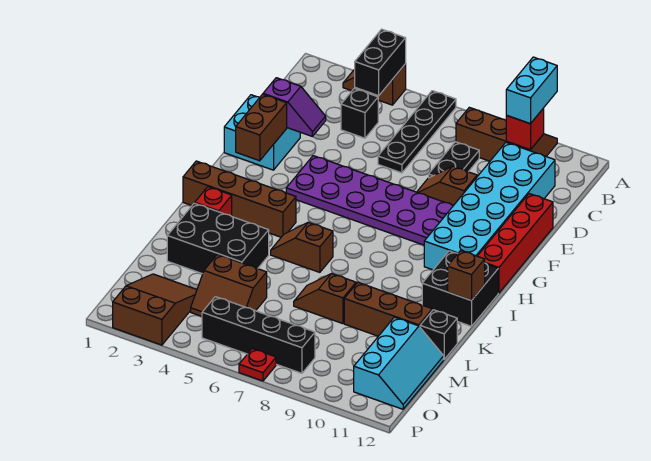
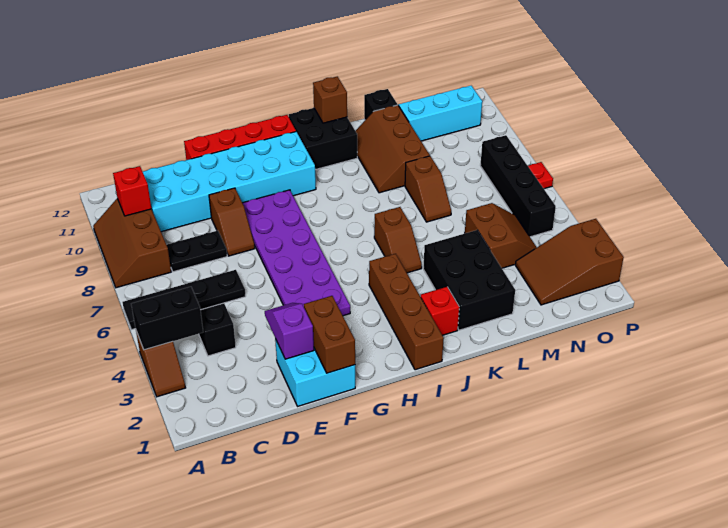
cyan 1x2 brick [506,57,557,124] -> none
brown 1x2 brick [236,94,287,161] -> brown 1x2 brick turned to [304,296,355,373]

